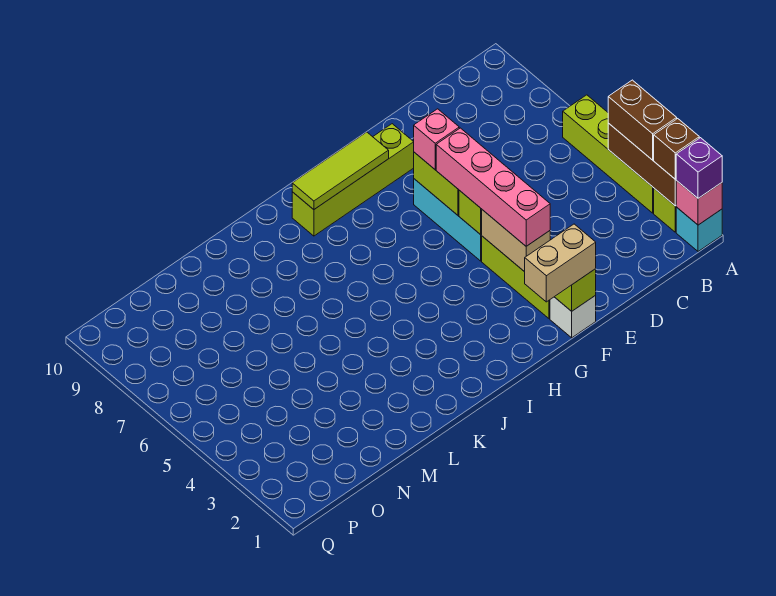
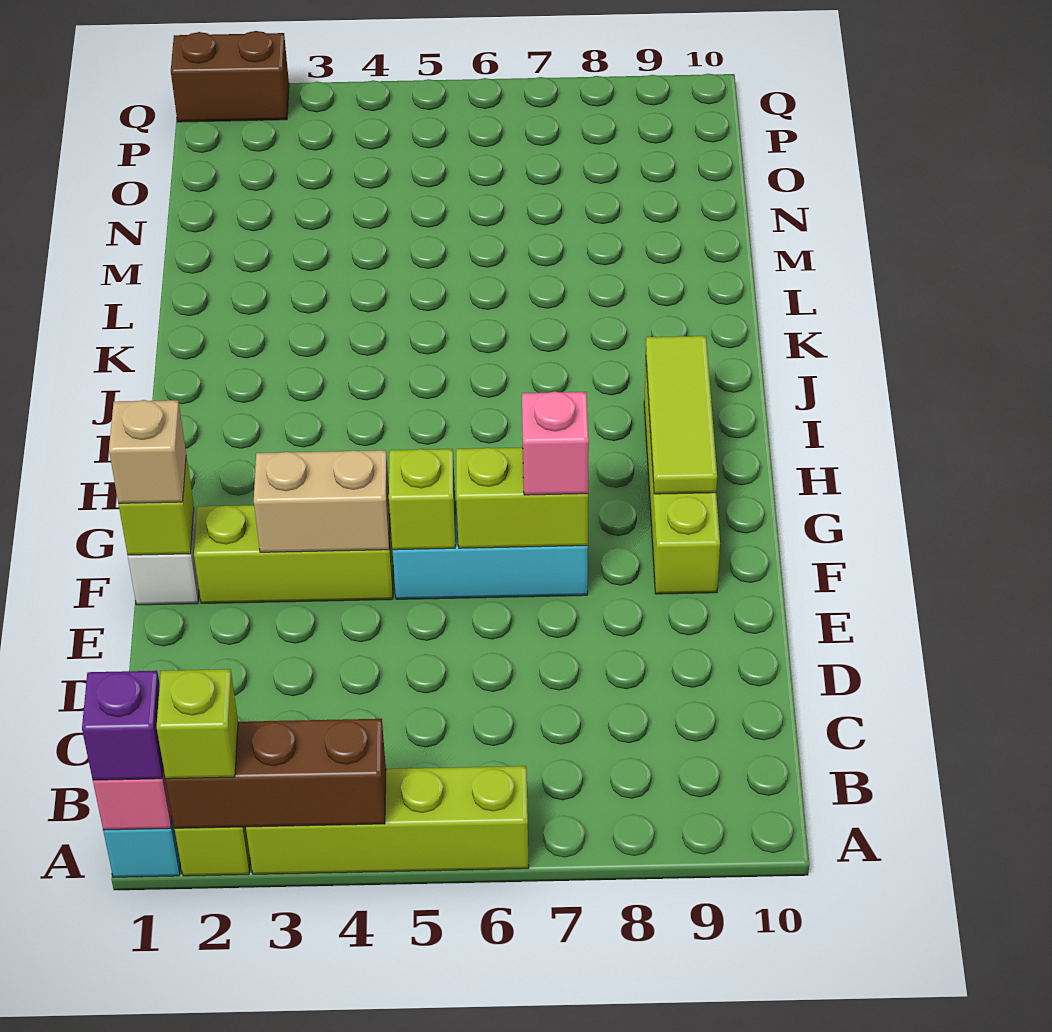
brown 1x1 brick [654,119,699,179] -> lime 1x1 brick [157,669,238,779]
brown 1x2 brick [608,80,677,160] -> brown 1x2 brick moved to [171,31,289,122]
tan 1x2 brick [525,224,596,302] -> tan 1x1 brick [109,400,186,503]
pink 1x4 brick [436,128,550,246] -> none

